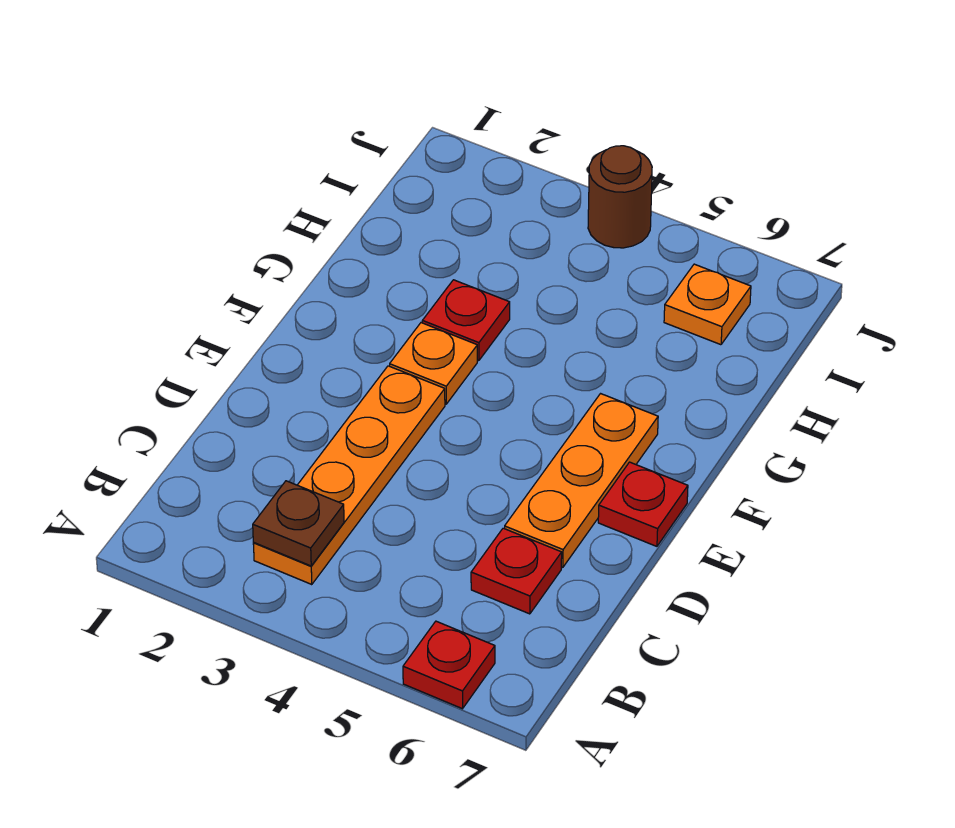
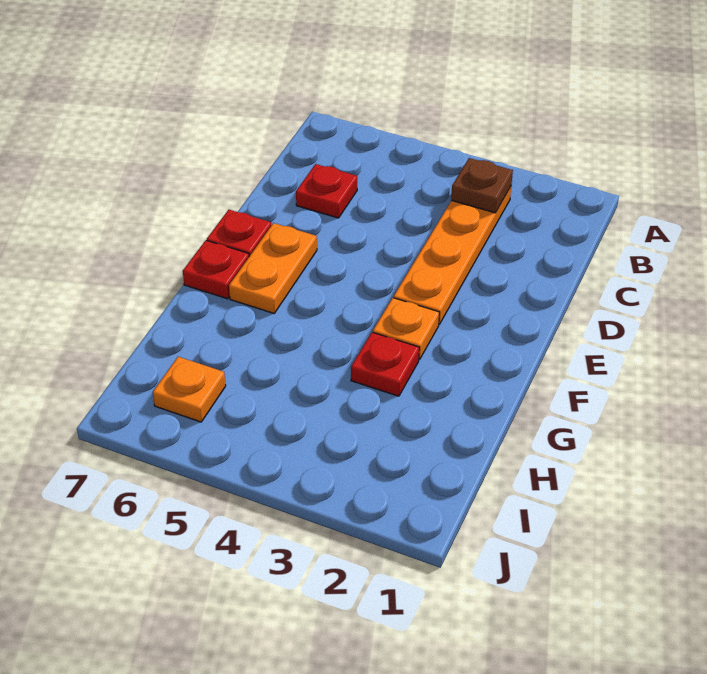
red 1x1 plate [403,621,495,709] -> red 1x1 plate moved to [183,240,249,299]
orange 1x3 plate [505,394,658,567] -> orange 1x2 plate [229,223,317,313]
brown 1x1 round brick [588,146,652,248] -> none

